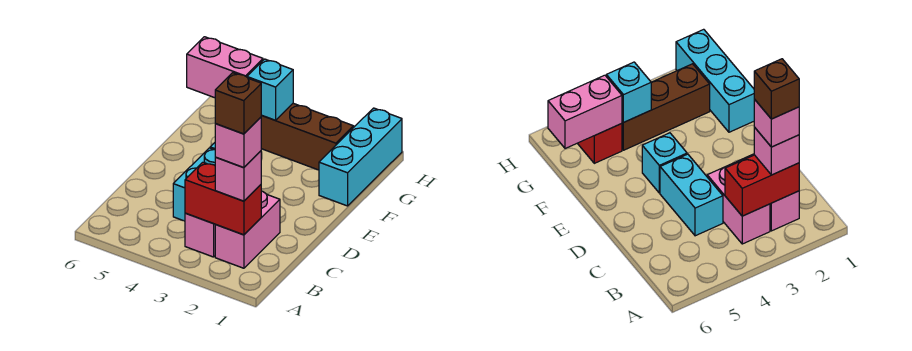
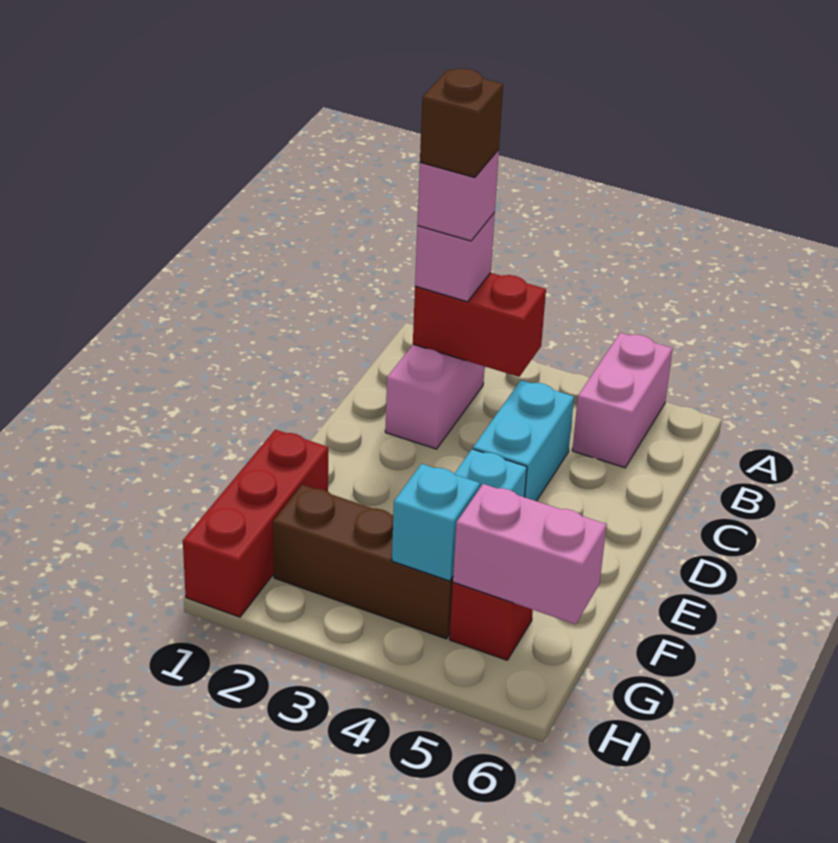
pink 1x2 brick [185,213,216,257] -> pink 1x2 brick moved to [572,333,673,468]
cyan 1x3 brick [319,108,402,206] -> red 1x3 brick [183,430,328,617]

